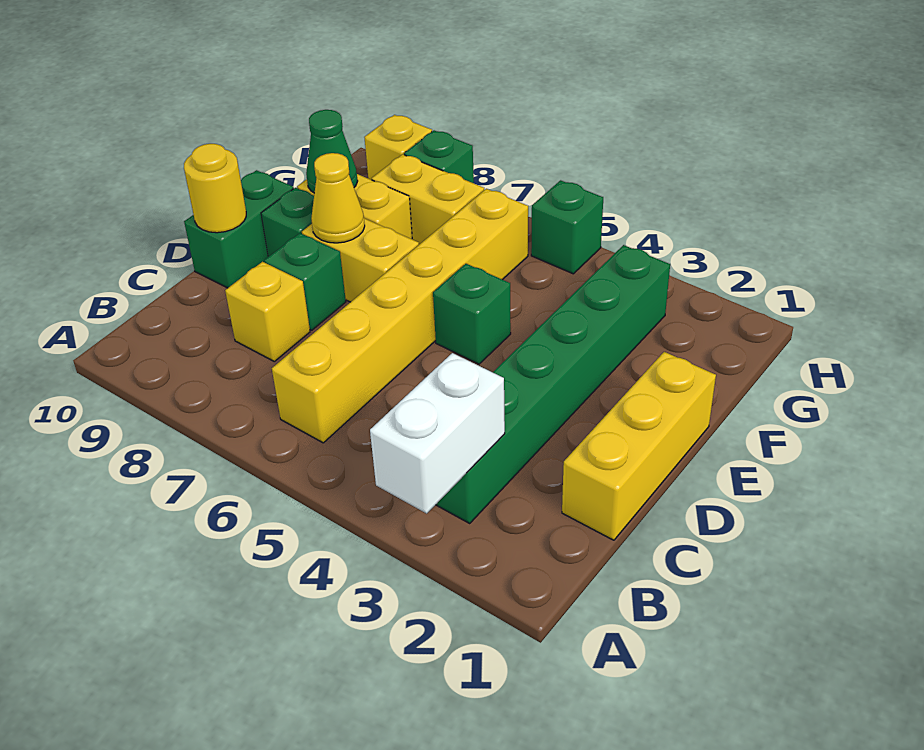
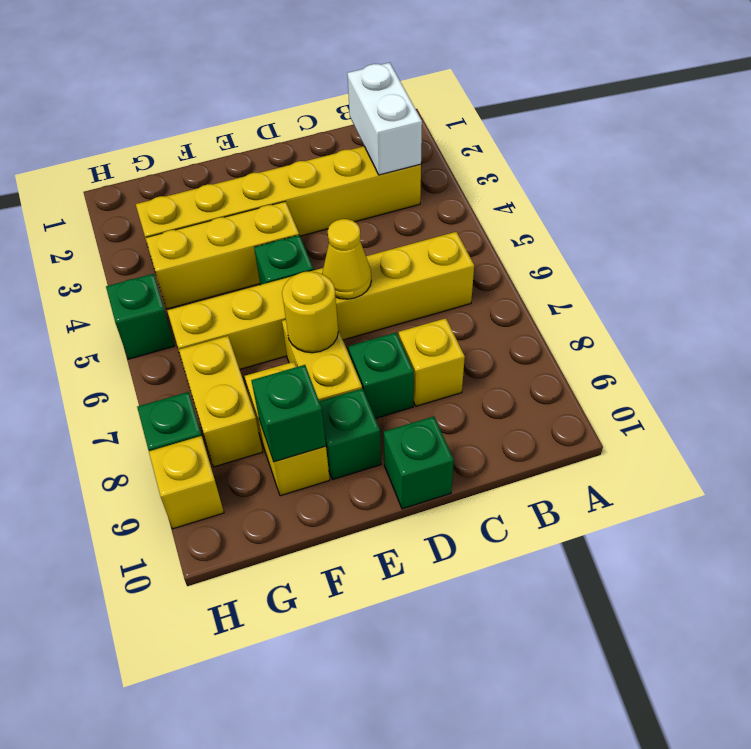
white 1x2 brick [370,353,505,514] -> white 1x2 brick turned to [347,63,422,175]
green 1x6 brick [436,245,670,523] -> yellow 1x6 brick [136,146,421,249]
yellow 1x3 brick [562,352,716,540] -> yellow 1x3 brick moved to [146,201,299,309]
green 1x2 brick [184,170,294,288] -> green 1x1 brick [384,416,454,509]
yellow 1x1 round brick [184,144,246,233] -> yellow 1x1 round brick moved to [282,272,338,353]
yellow 1x1 cone [311,153,365,243] -> yellow 1x1 cone moved to [322,219,371,299]
green 1x1 cone [306,110,358,193] -> green 1x1 brick [251,365,326,462]

